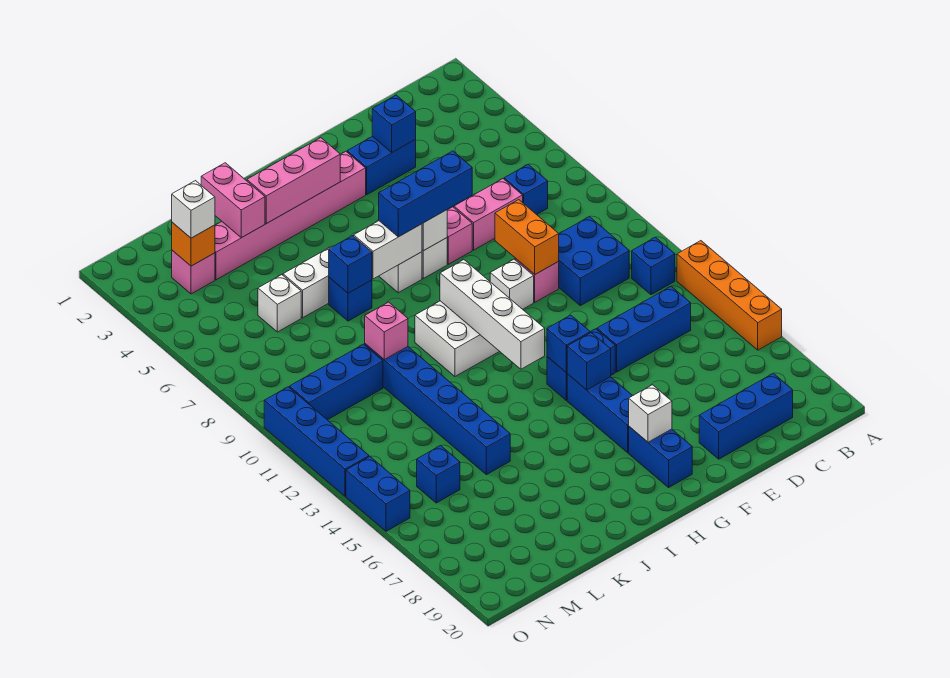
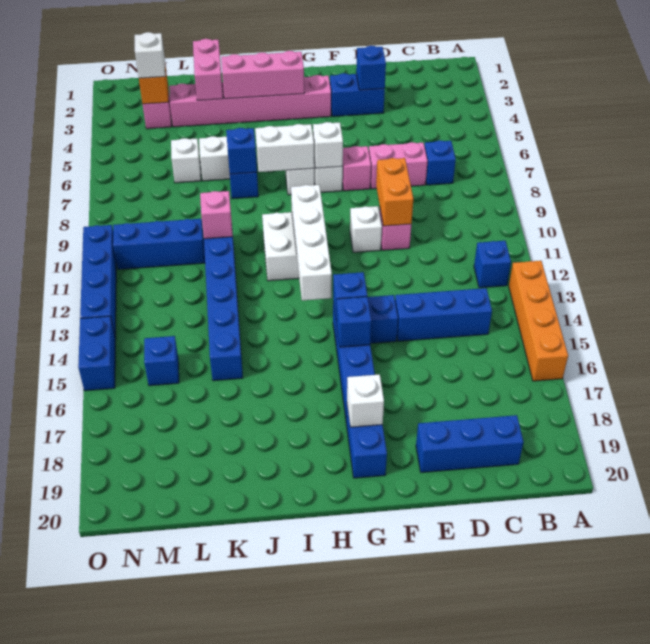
blue 2x2 brick [558,217,629,306] -> none
blue 1x3 brick [379,151,472,237] -> none

